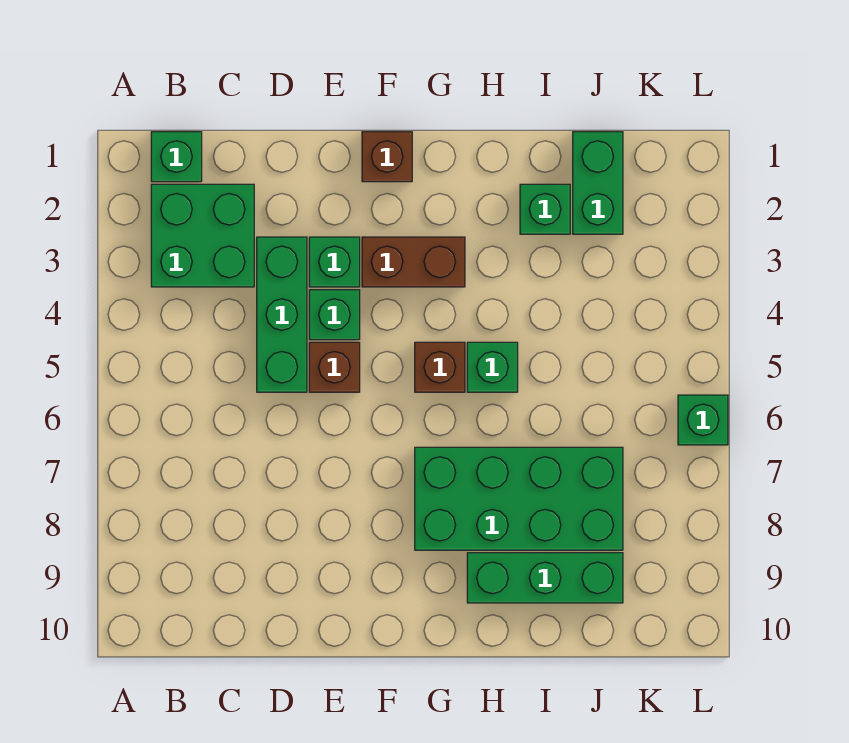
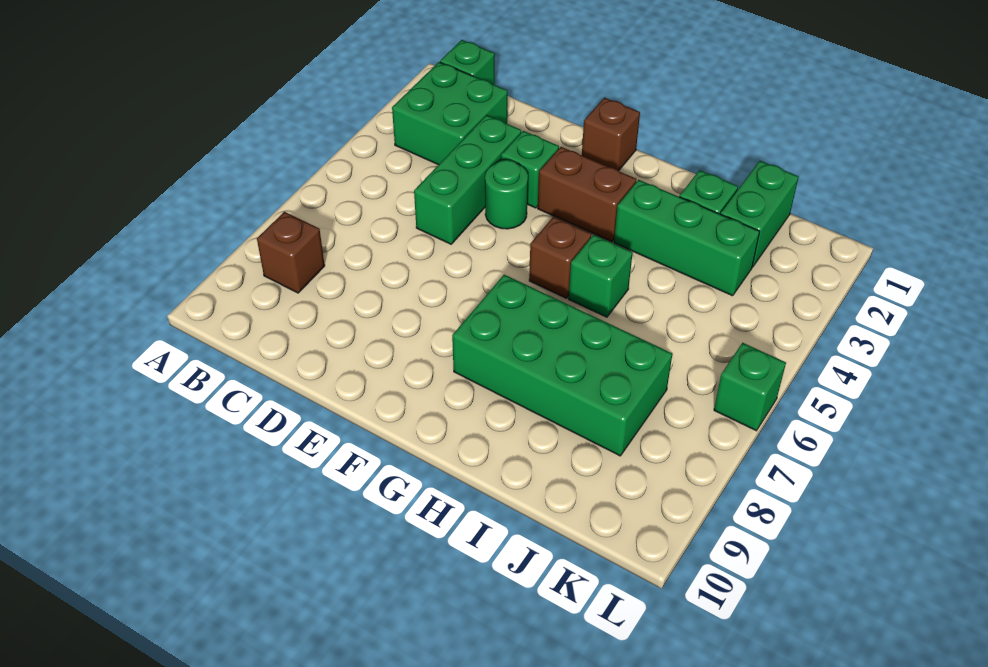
green 1x1 brick [309,290,360,340] -> green 1x1 round brick [485,160,528,229]
brown 1x1 brick [309,342,360,392] -> brown 1x1 brick moved to [257,212,325,293]
green 1x3 brick [467,553,623,603] -> green 1x3 brick moved to [614,180,760,296]

